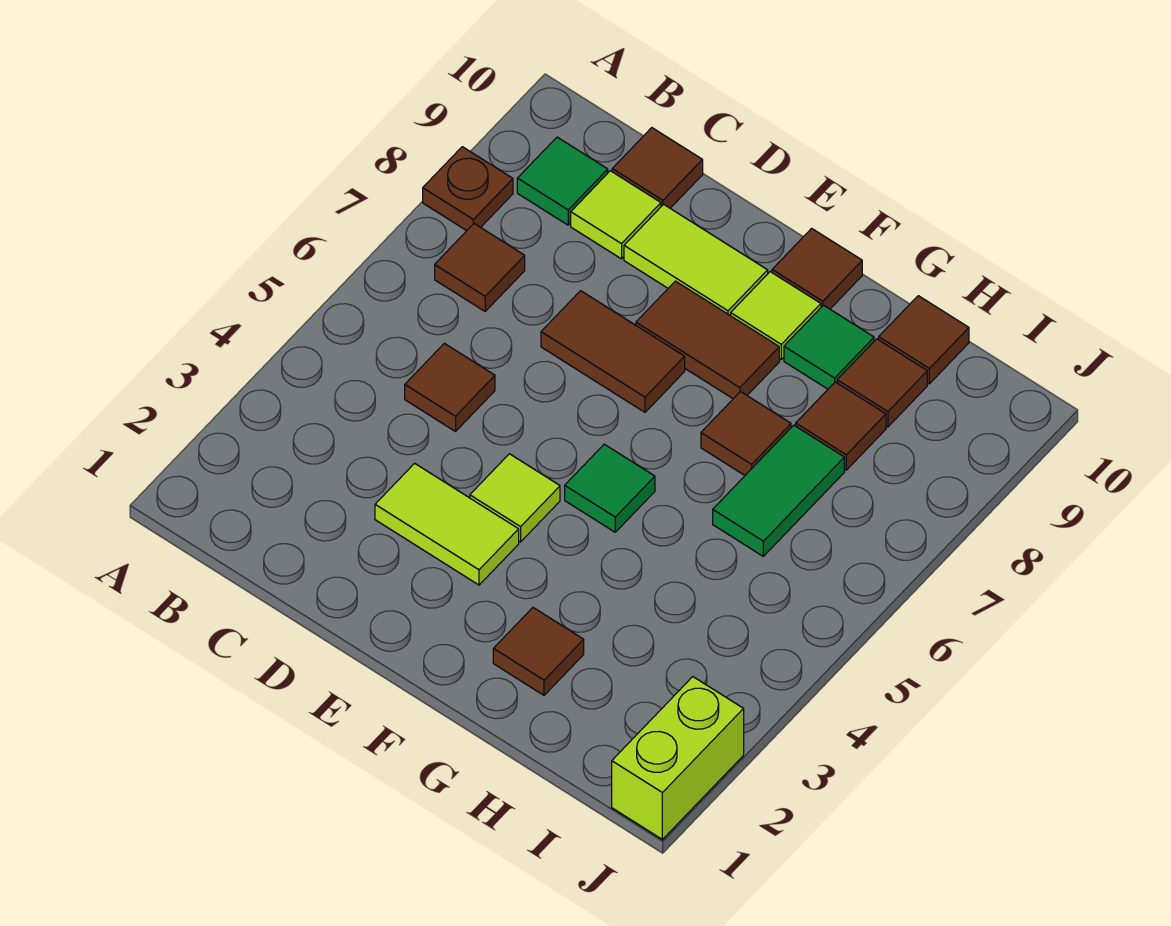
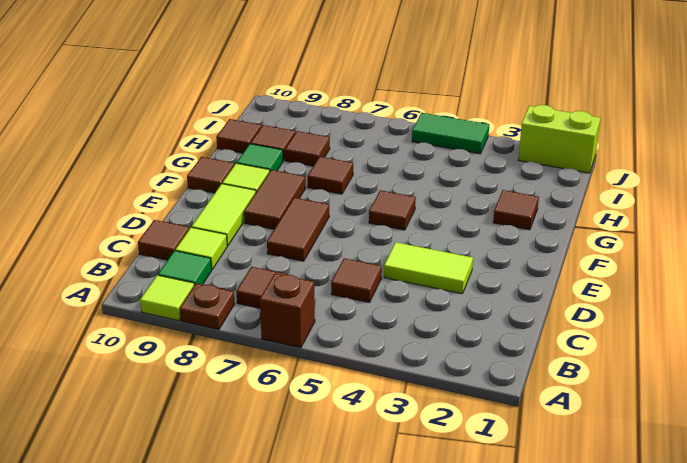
none -> brown 1x1 brick [260,274,315,348]
lime 1x2 tile [375,463,519,585] -> lime 1x2 tile turned to [384,242,473,294]
lime 1x1 tile [470,454,560,542] -> lime 1x1 tile moved to [140,275,194,321]
green 1x1 tile [565,444,655,532] -> brown 1x1 tile [369,190,416,230]
green 1x2 tile [713,425,844,556] -> green 1x2 tile moved to [412,113,489,154]

